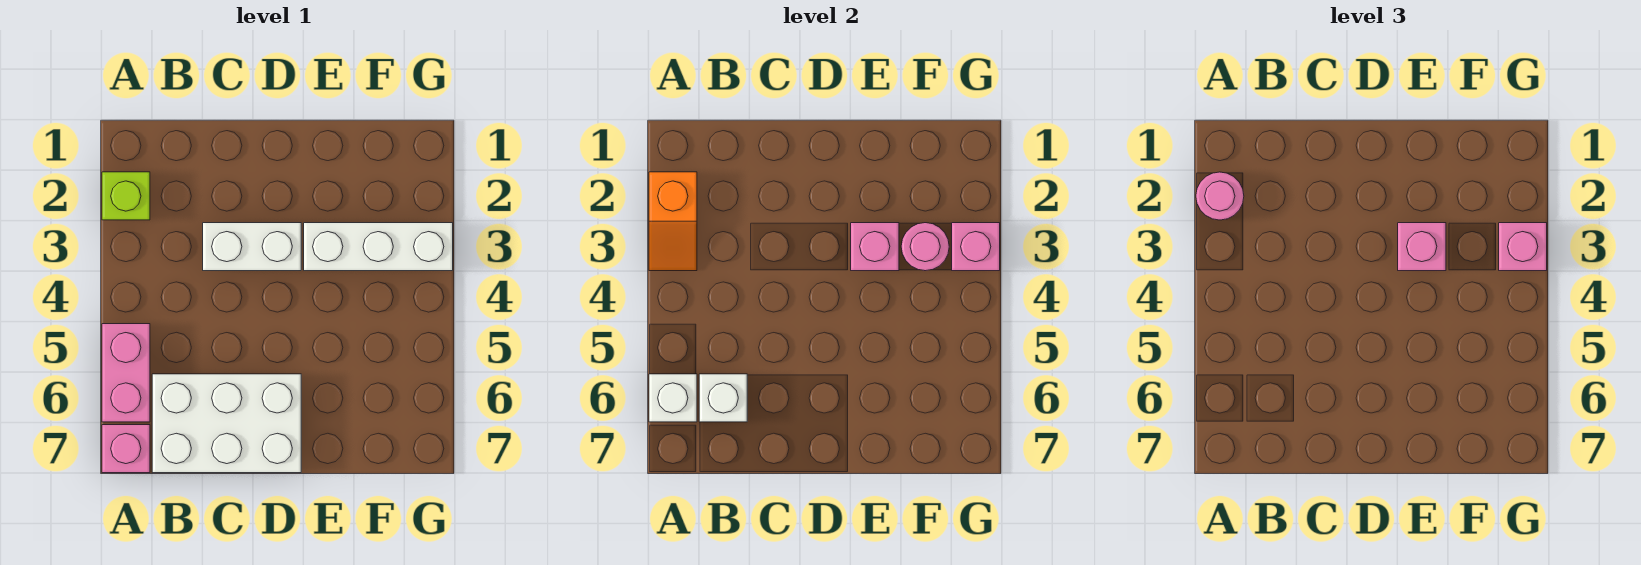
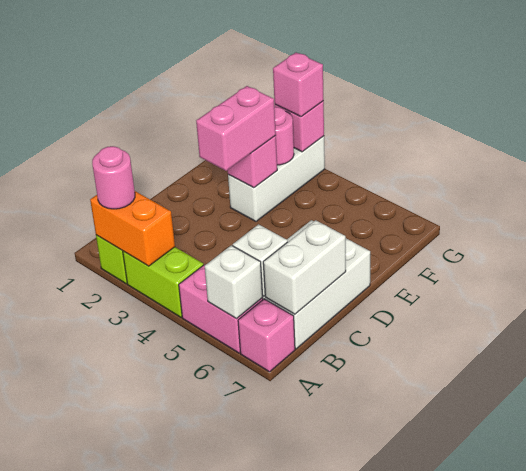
orange 1x2 slope [649,172,697,271] -> orange 1x2 brick [90,191,175,266]
none -> lime 1x2 brick [123,247,203,317]
white 1x2 brick [203,223,301,271] -> white 1x2 brick moved to [263,220,346,314]
pink 1x1 brick [1398,223,1446,271] -> pink 1x2 brick [196,86,276,171]

